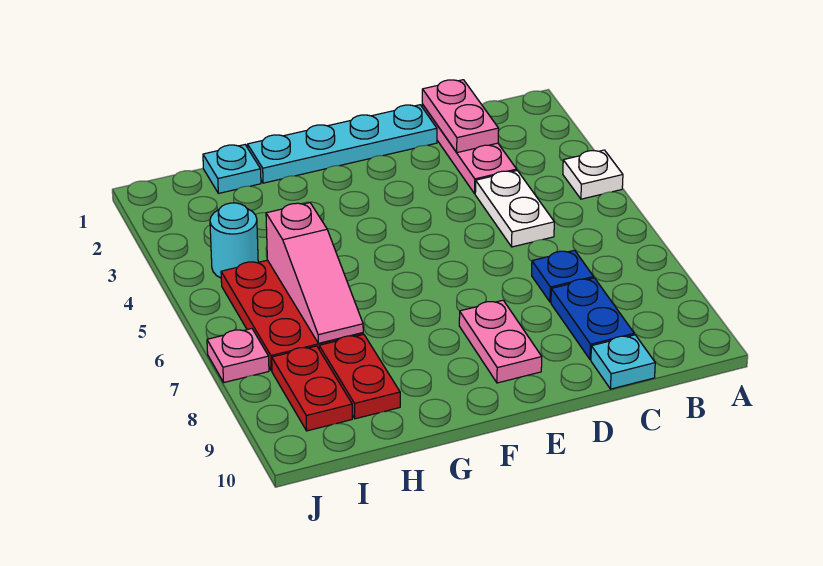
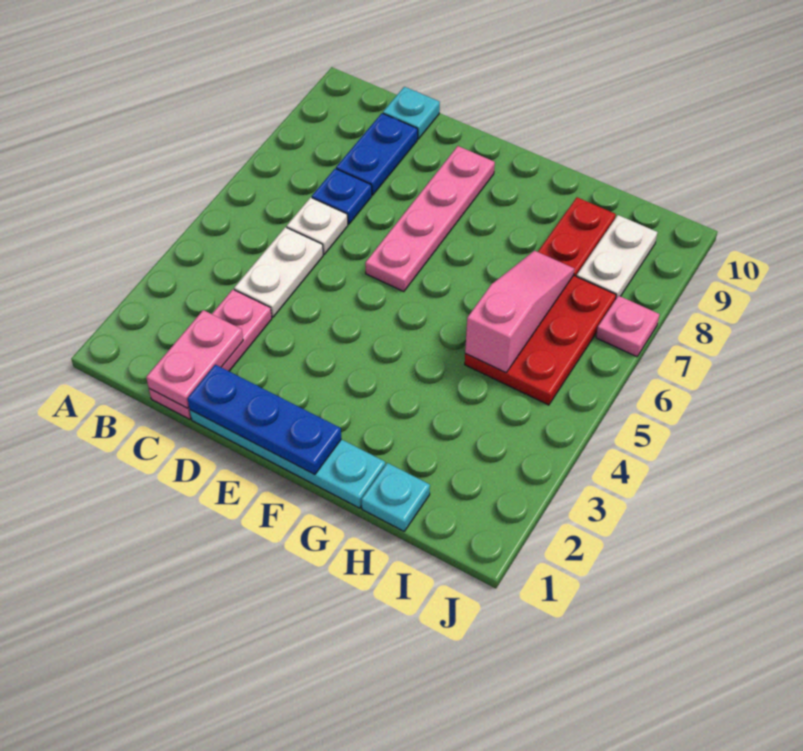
white 1x1 plate [563,150,623,199] -> white 1x1 plate moved to [287,197,348,254]
none -> blue 1x3 plate [188,365,341,475]
pink 1x2 plate [459,300,542,383] -> pink 1x4 plate [365,146,495,292]
cyan 1x1 round brick [210,203,258,278] -> none
red 1x2 plate [272,346,352,431] -> white 1x2 plate [576,215,657,300]

